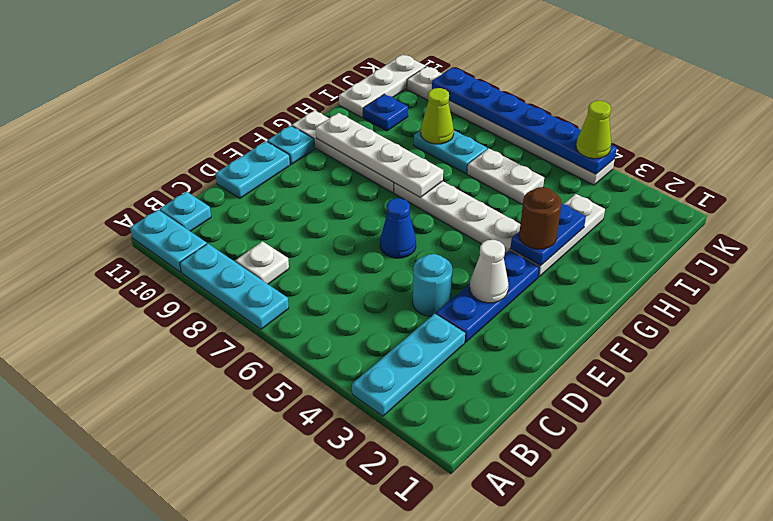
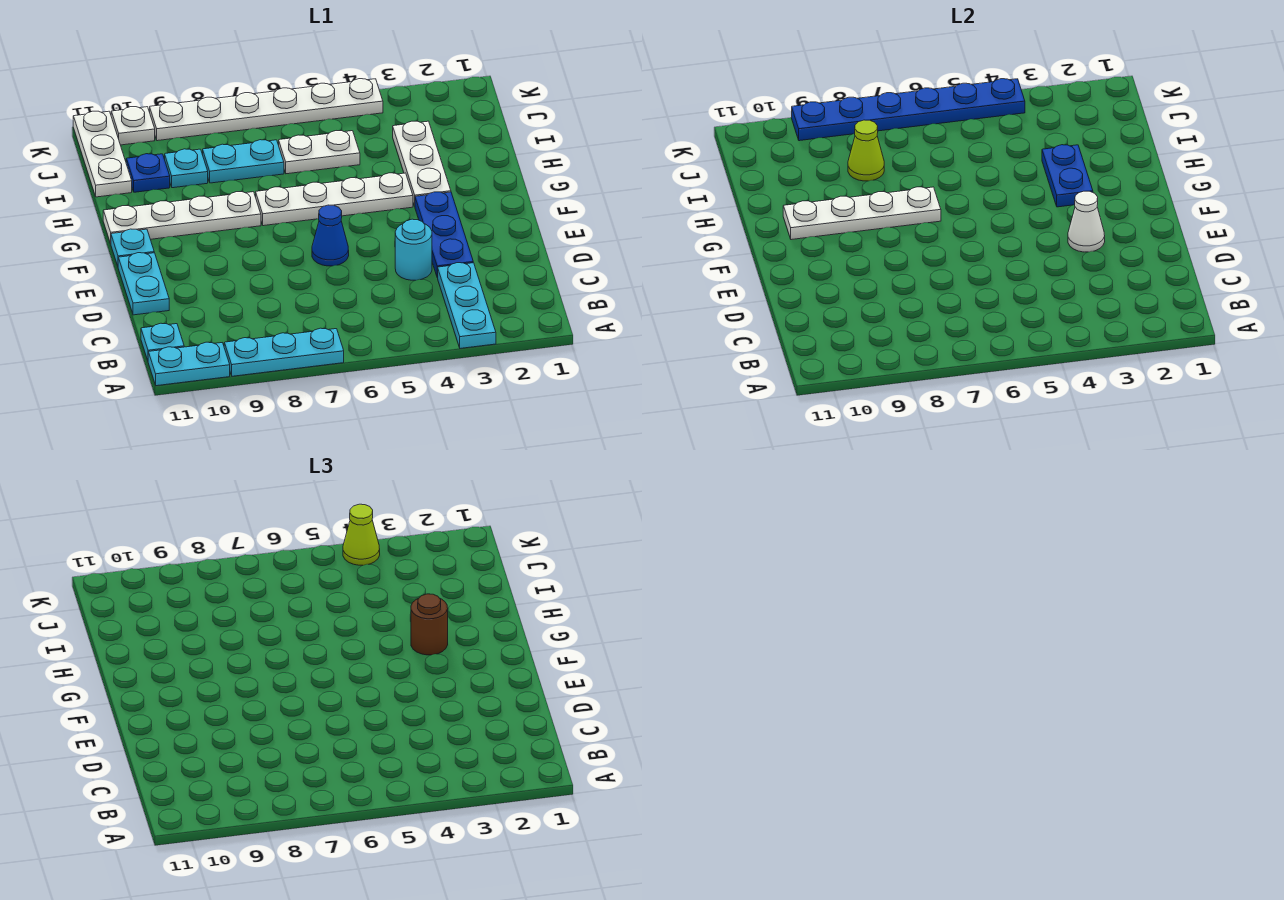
white 1x1 plate [236,241,289,284] -> none
none -> cyan 1x1 plate [165,149,208,188]

